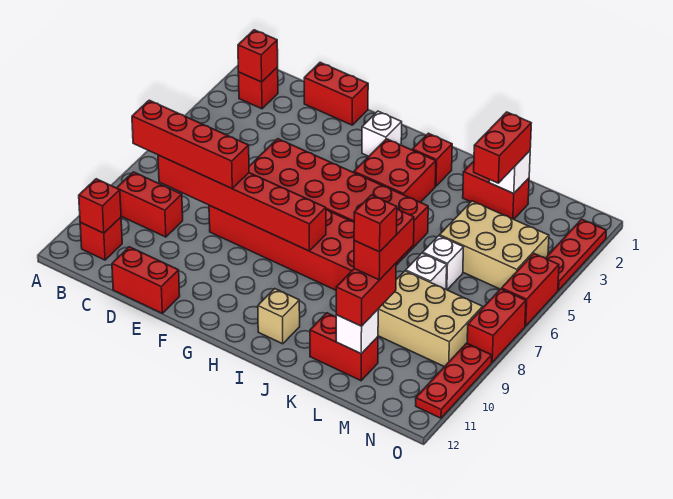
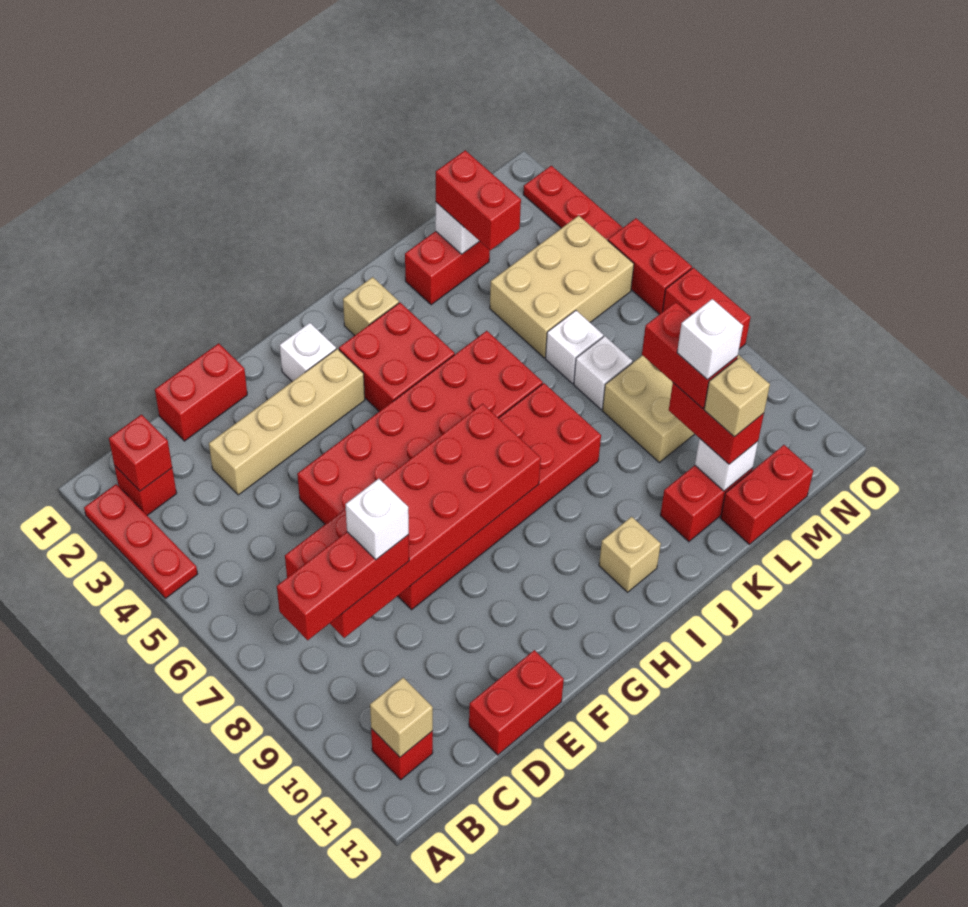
red 1x4 brick [132,100,249,188] -> red 1x3 brick [277,532,409,640]
red 1x2 brick [117,172,183,237] -> red 1x2 brick moved to [721,445,813,544]
red 1x1 brick [79,179,121,233] -> tan 1x1 brick [370,678,433,757]
red 1x6 brick [158,155,326,251] -> red 2x6 brick [285,404,541,638]
none -> tan 1x4 brick [209,349,365,495]
none -> white 1x1 brick [345,479,409,560]
red 1x1 brick [412,133,452,186] -> tan 1x1 brick [343,277,399,336]
red 1x1 brick [354,195,397,252] -> white 1x1 brick [677,299,743,380]
none -> tan 1x1 brick [704,357,770,437]
red 1x3 plate [416,343,492,418] -> red 1x3 plate moved to [84,484,198,598]

